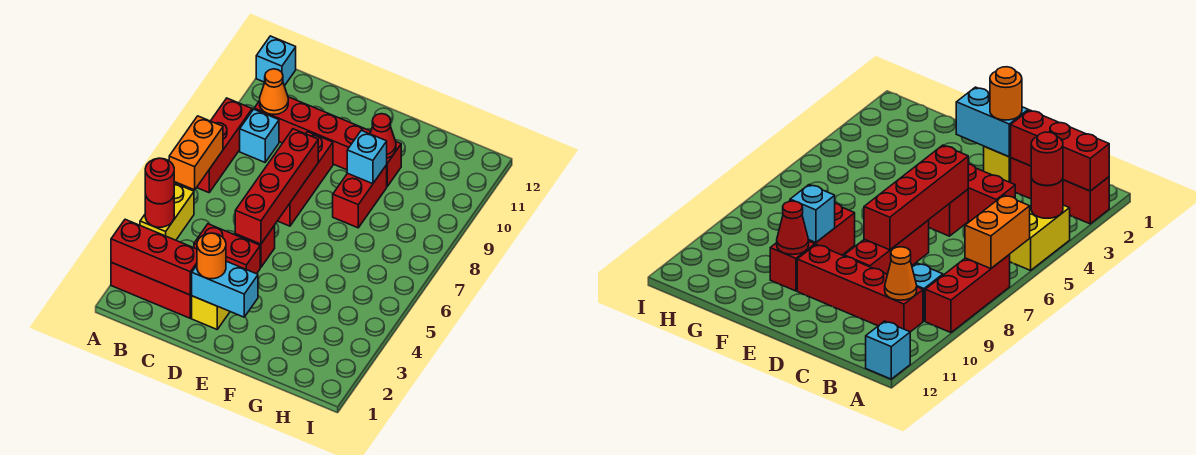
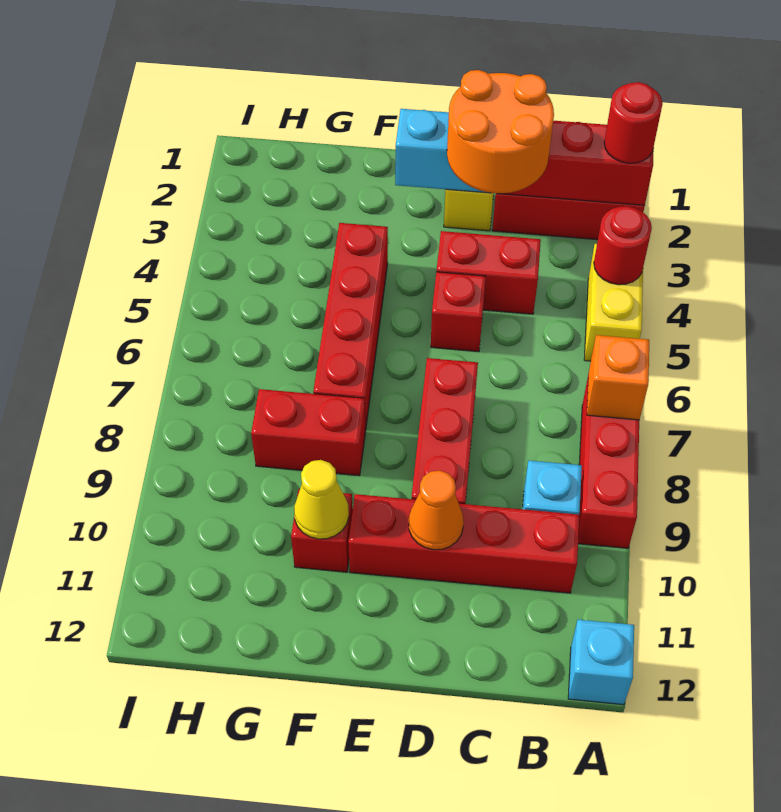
red 1x1 round brick [145,158,174,204] -> red 1x1 round brick moved to [604,82,662,163]
orange 1x2 brick [169,116,223,190] -> orange 1x1 brick [587,335,649,420]
orange 1x1 cone [260,69,288,114] -> orange 1x1 cone moved to [409,470,464,550]
orange 1x1 round brick [197,233,226,279] -> orange 2x2 round brick [447,70,554,193]
red 1x4 brick [235,129,318,244] -> red 1x4 brick moved to [313,223,388,429]
red 1x2 brick [333,165,387,228] -> red 1x2 brick turned to [251,389,366,476]
cyan 1x1 brick [347,130,387,184] -> none
red 1x1 cone [370,114,396,158] -> yellow 1x1 cone [294,460,349,539]

